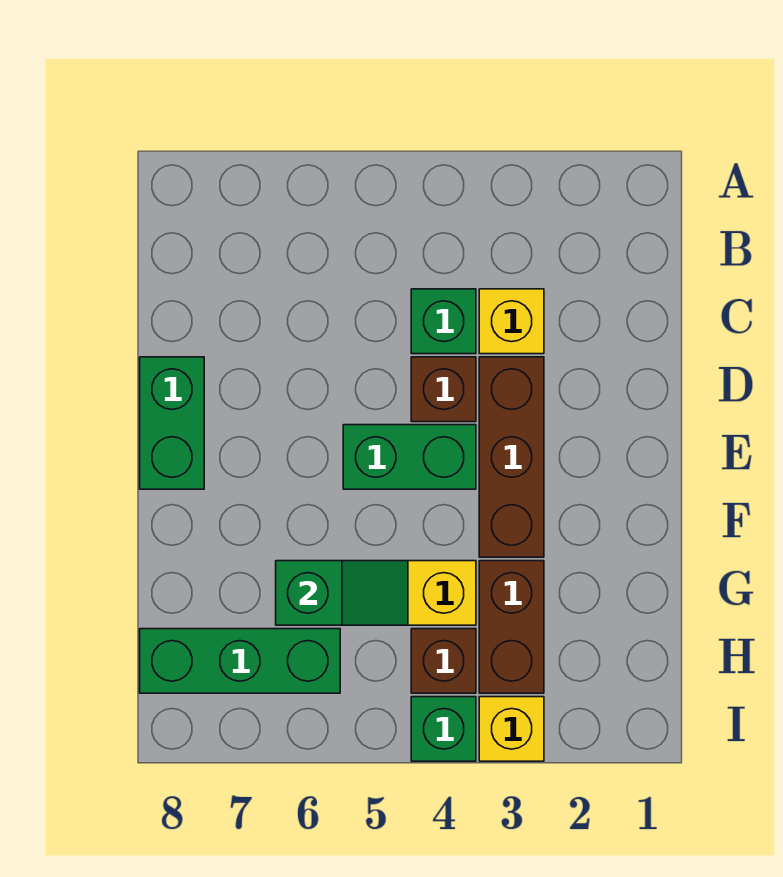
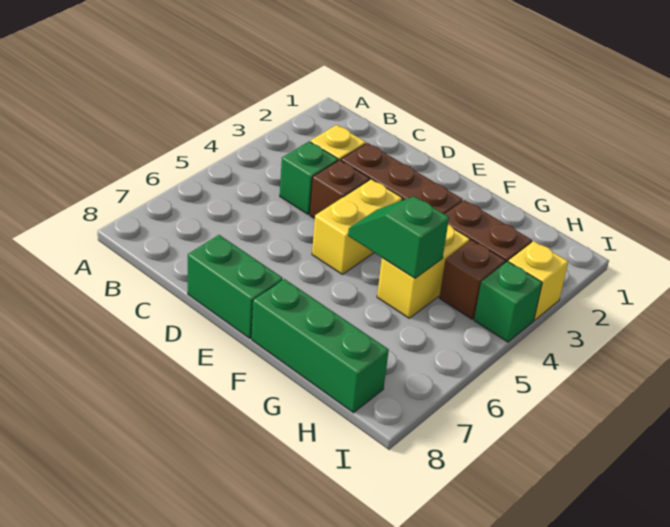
green 1x2 brick [343,425,476,489] -> yellow 1x2 brick [312,179,402,274]
green 1x2 slope [276,561,408,625] -> green 1x2 slope turned to [348,196,449,278]
green 1x3 brick [140,629,340,693] -> green 1x3 brick turned to [252,279,389,413]

